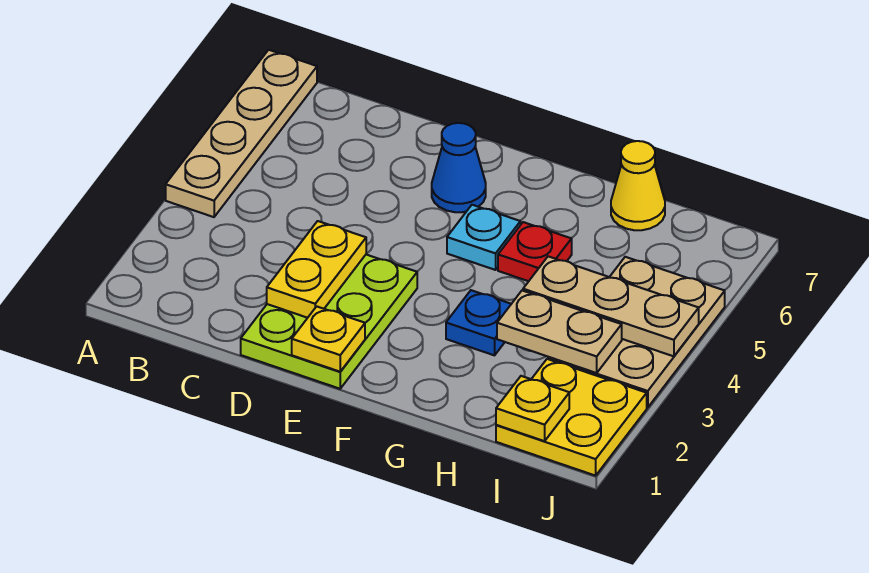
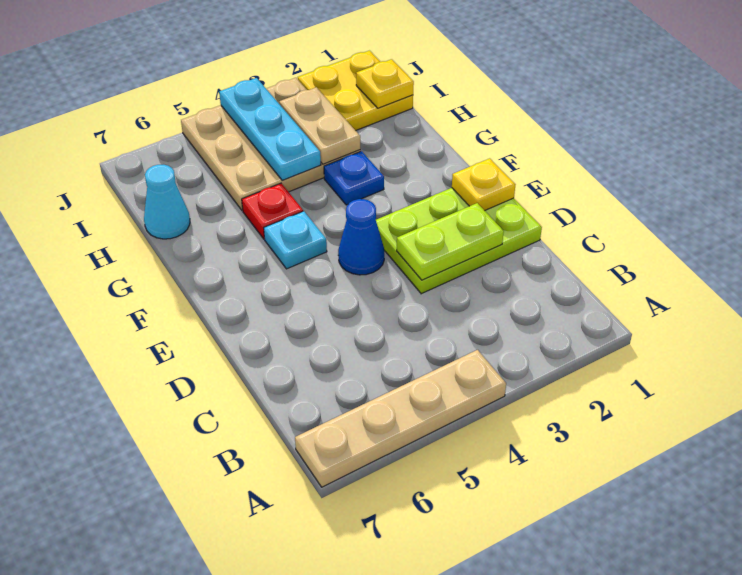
yellow 1x2 plate [267,221,366,318] -> lime 1x2 plate [397,203,504,280]
blue 1x1 cone [432,123,486,212] -> blue 1x1 cone moved to [338,199,384,275]
tan 1x3 plate [523,256,699,356] -> cyan 1x3 plate [219,78,321,180]
yellow 1x1 cone [611,141,665,230] -> cyan 1x1 cone [144,165,190,239]
tan 2x3 plate [548,257,725,408] -> tan 3x3 plate [181,78,360,211]

